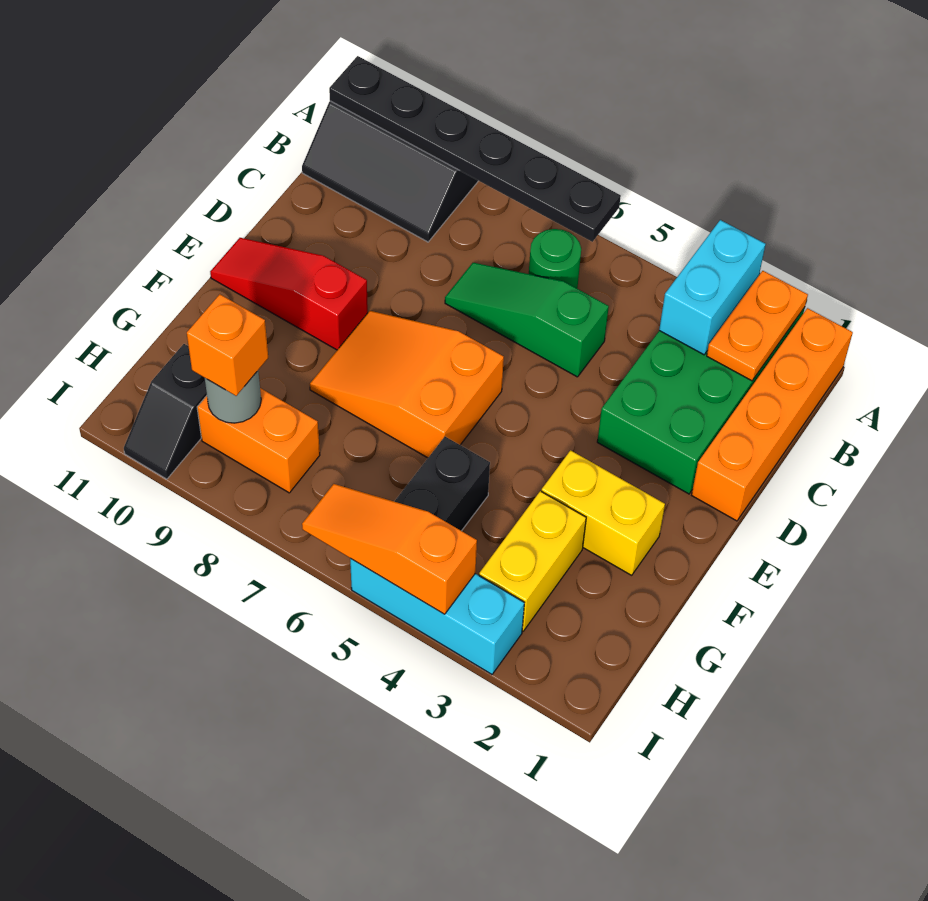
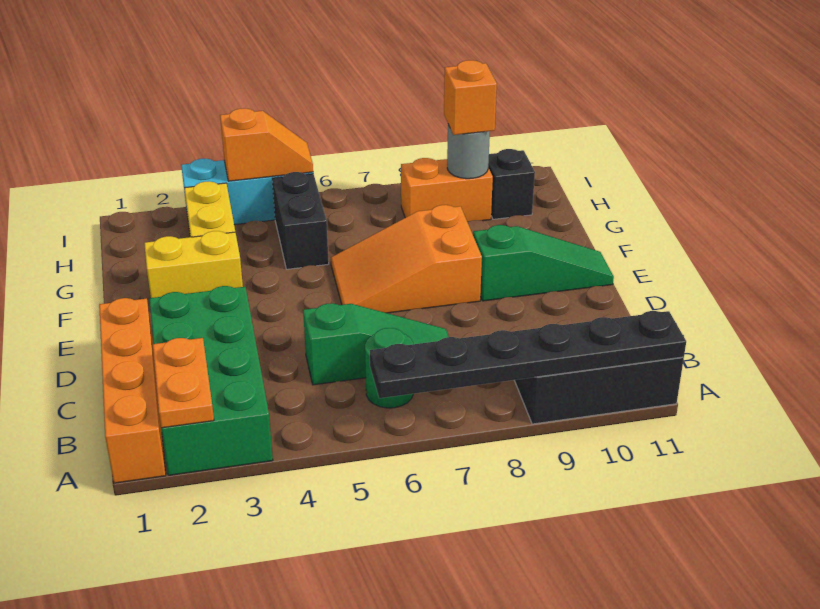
cyan 1x2 brick [659,220,765,355] -> none
orange 2x3 slope [310,311,504,458] -> orange 2x3 slope turned to [331,205,482,313]
red 1x3 slope [210,238,368,350] -> green 1x3 slope [473,225,614,301]
orange 1x3 slope [302,484,477,614] -> orange 1x2 slope [220,108,313,181]

